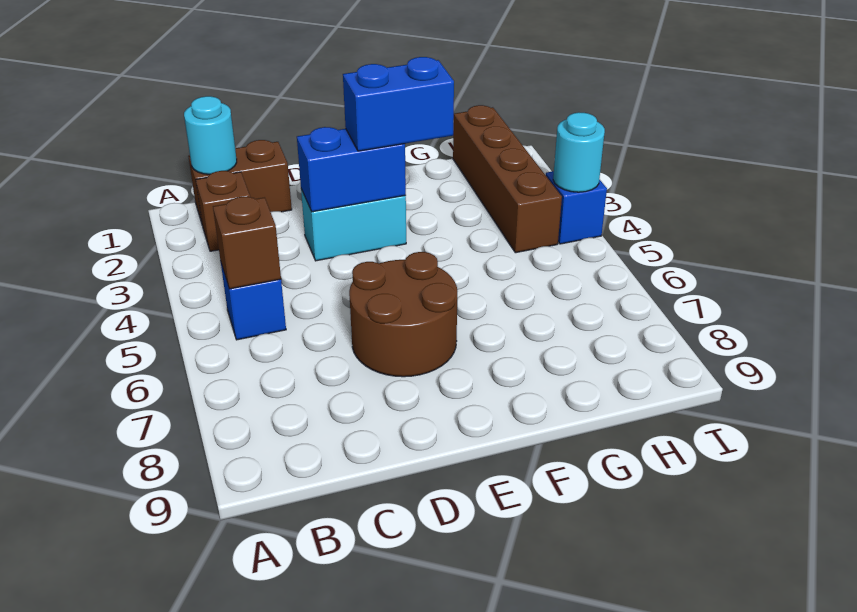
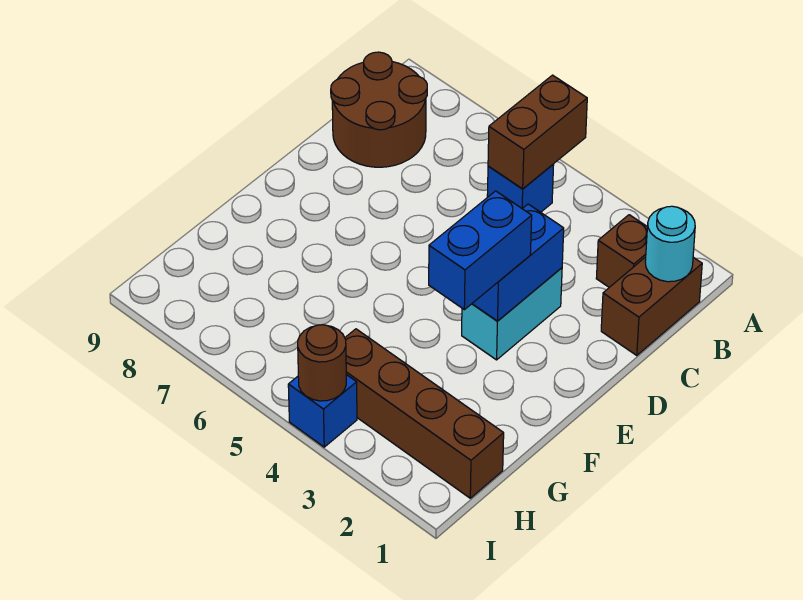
brown 1x1 brick [213,197,281,289] -> brown 1x2 brick [488,75,587,189]
brown 2x2 round brick [349,252,457,377] -> brown 2x2 round brick moved to [331,52,427,167]
cyan 1x1 round brick [553,112,605,192] -> brown 1x1 round brick [298,325,346,401]

